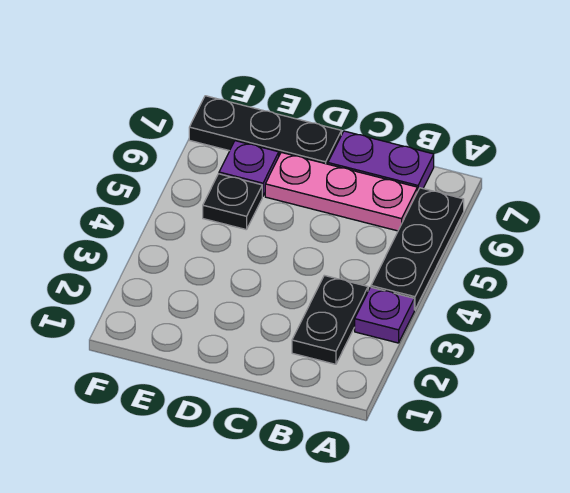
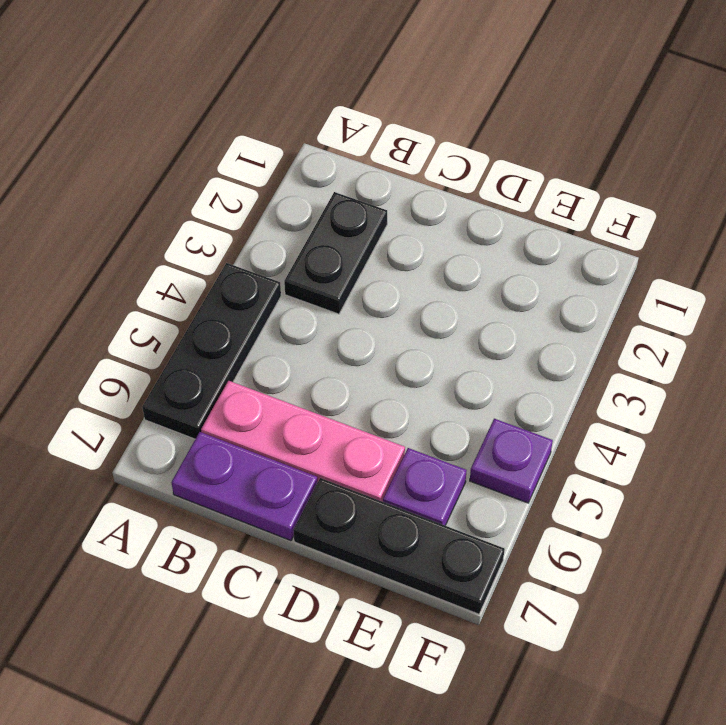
purple 1x1 plate [355,287,414,343] -> purple 1x1 plate moved to [470,419,553,503]
black 1x1 plate [203,174,262,230] -> none

